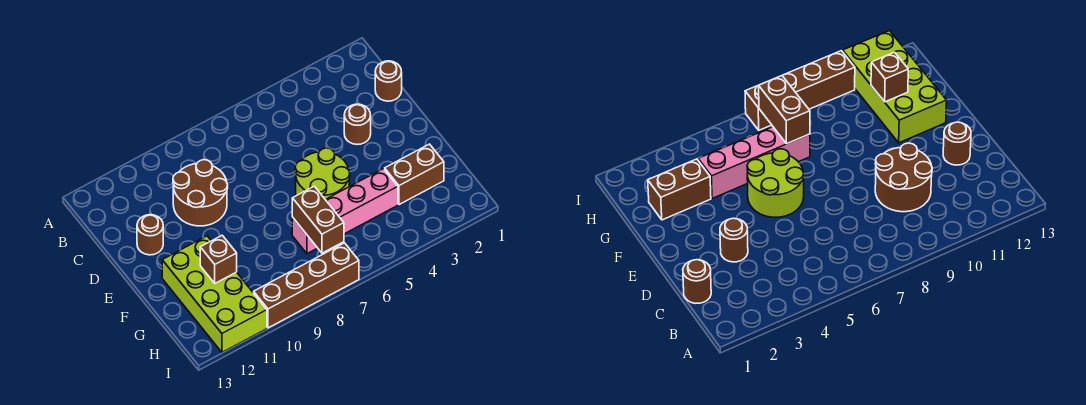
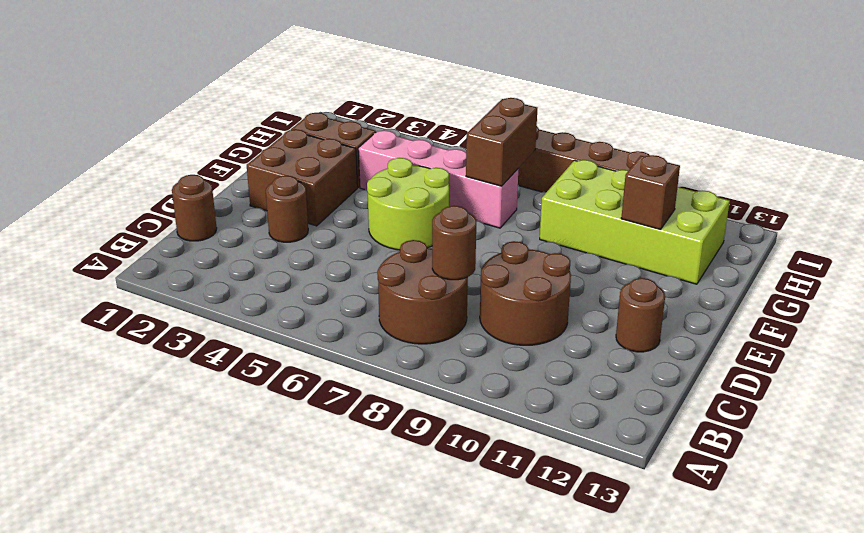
none -> brown 2x2 round brick [377,240,468,344]
none -> brown 1x1 round brick [432,206,476,280]
none -> brown 2x2 brick [247,129,357,226]
lime 2x4 brick [162,236,267,352] -> lime 2x4 brick turned to [540,160,730,284]

